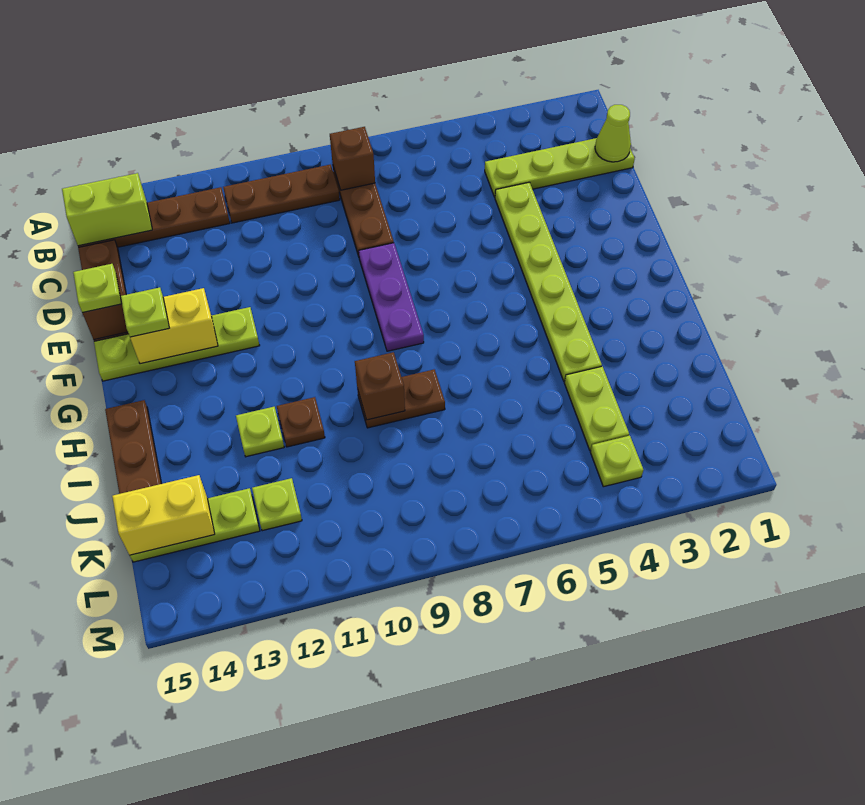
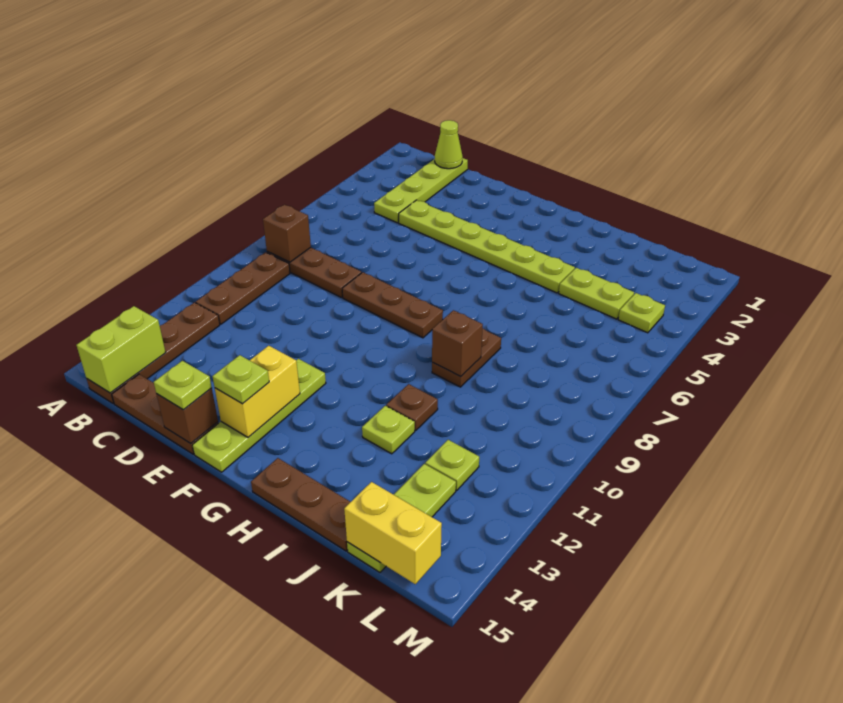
purple 1x3 plate [359,243,424,351] -> brown 1x3 plate [342,272,443,338]
yellow 1x2 brick [112,475,215,555] -> yellow 1x2 brick turned to [344,482,442,584]

